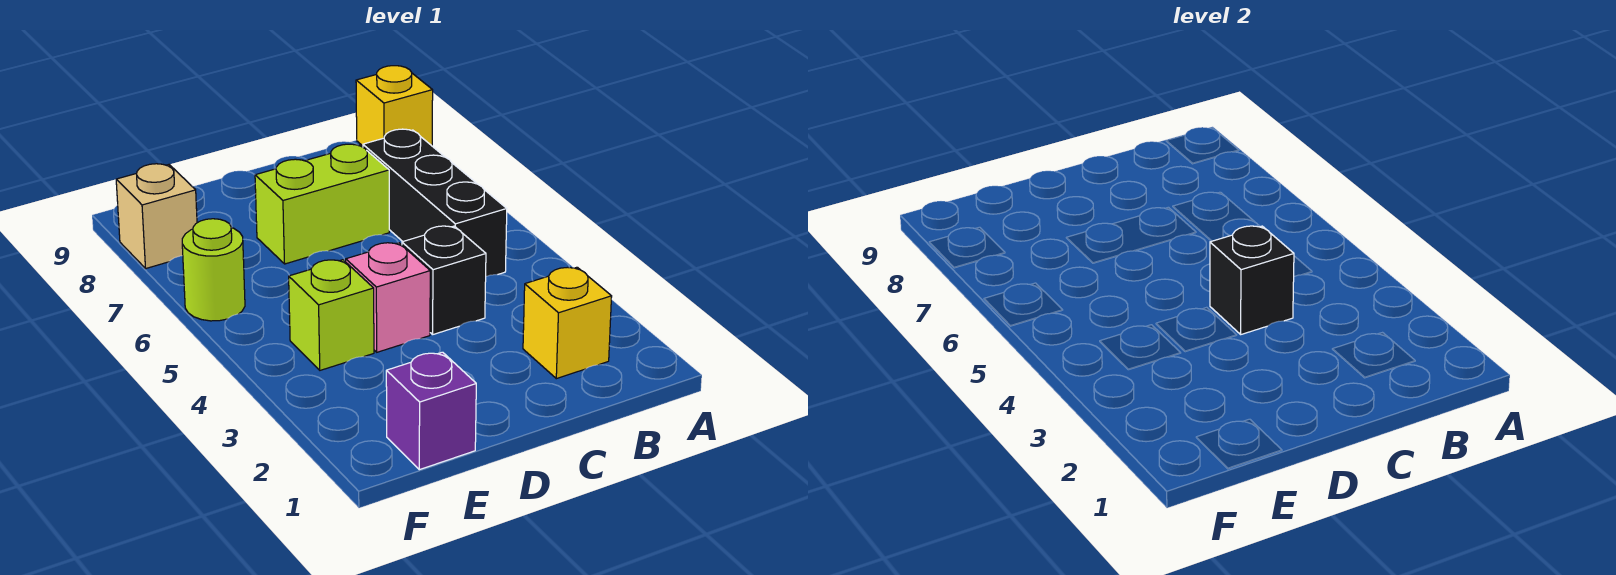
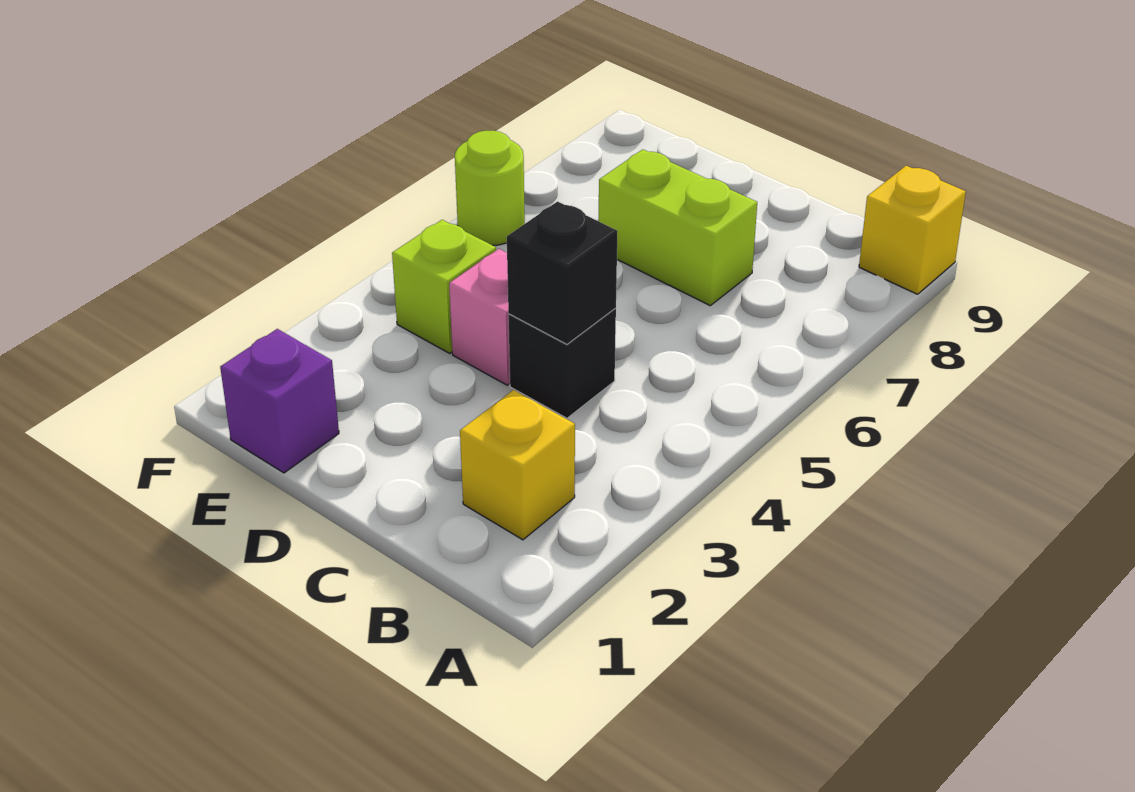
black 1x3 brick [363,129,507,276] -> none
tan 1x1 brick [116,164,197,268] -> none

